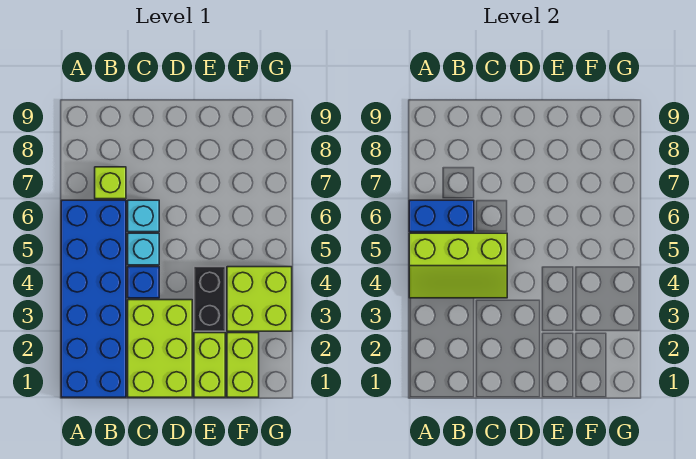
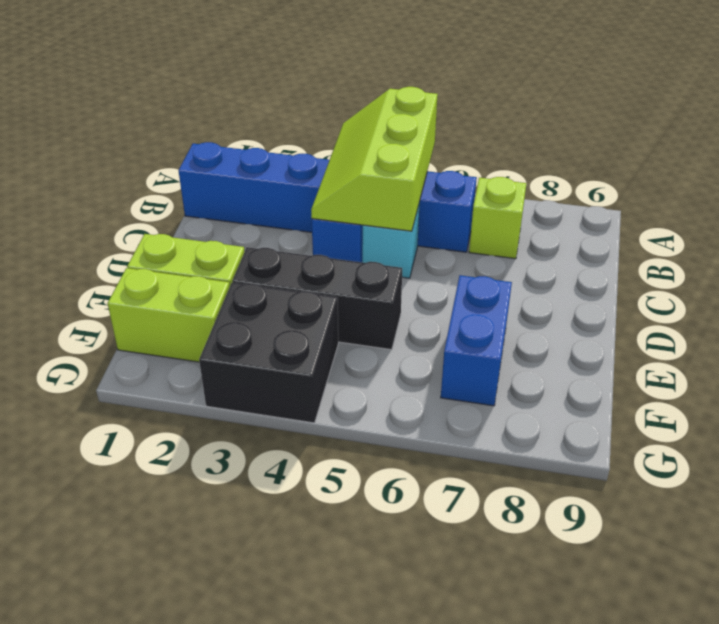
blue 2x6 brick [61,200,126,397] -> blue 1x6 brick [179,142,477,252]
blue 1x2 brick [409,200,474,232] -> blue 1x2 brick moved to [441,275,512,406]
lime 2x3 brick [128,300,192,397] -> none
cyan 1x1 brick [128,200,159,232] -> none
black 1x2 brick [194,267,225,331] -> black 1x3 brick [232,247,402,350]
lime 2x2 brick [227,267,292,331] -> black 2x2 brick [199,283,338,423]

